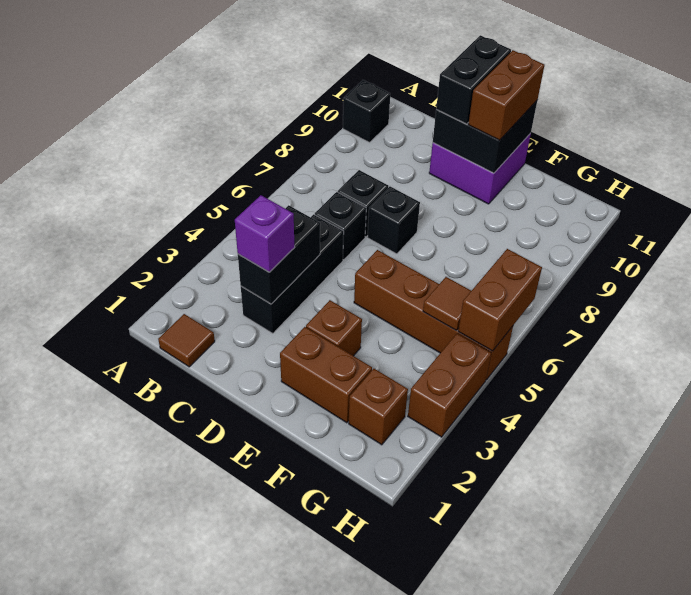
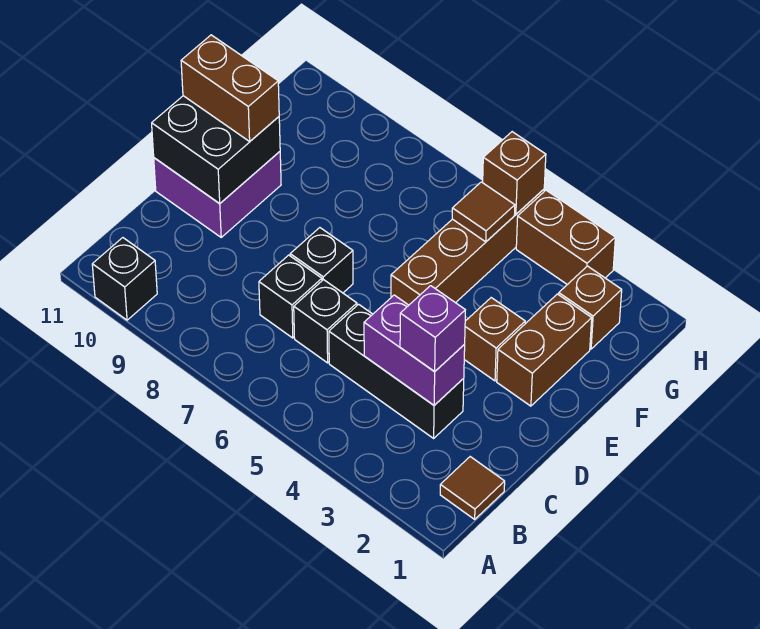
black 1x2 brick [238,205,320,304] -> purple 1x2 brick [364,295,465,405]
black 1x2 brick [436,35,511,124] -> none
brown 1x2 brick [458,249,542,351] -> brown 1x1 brick [483,132,546,214]

